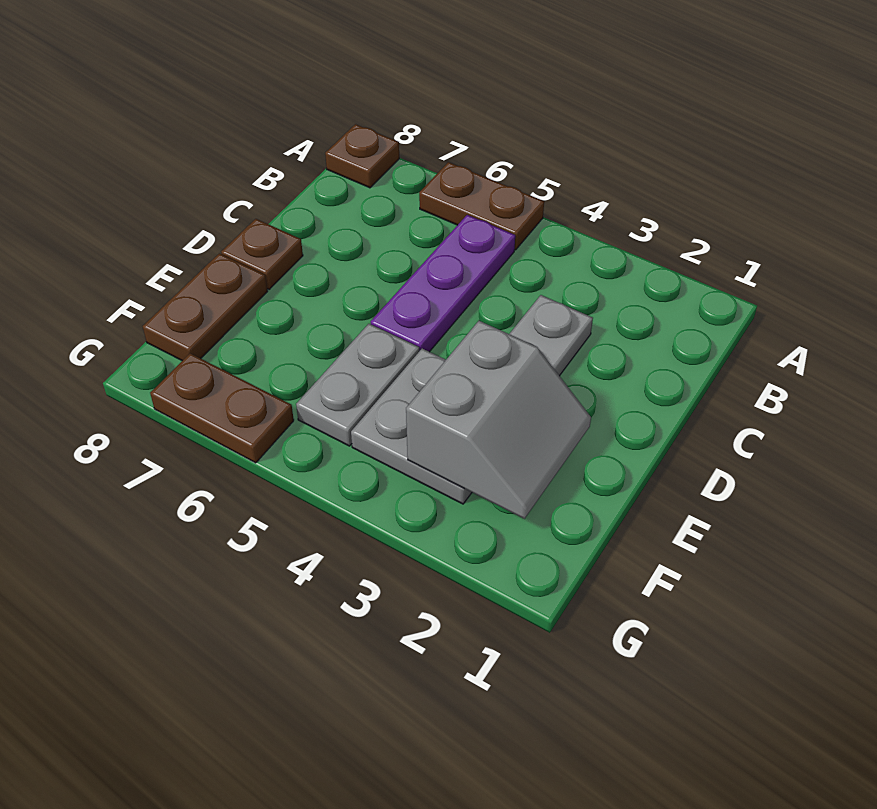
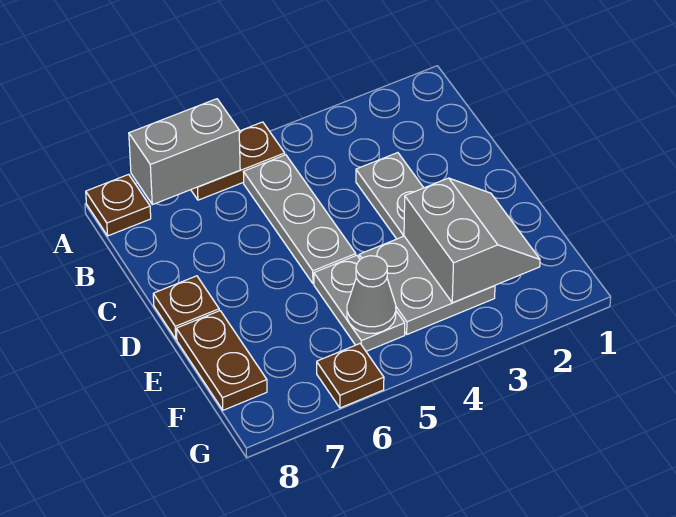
none -> grey 1x2 brick [129,99,240,205]
purple 1x3 plate [371,215,515,352] -> grey 1x3 plate [244,155,356,284]
none -> grey 1x1 cone [347,256,396,333]
brown 1x2 plate [150,353,294,463] -> brown 1x1 plate [317,344,384,408]

